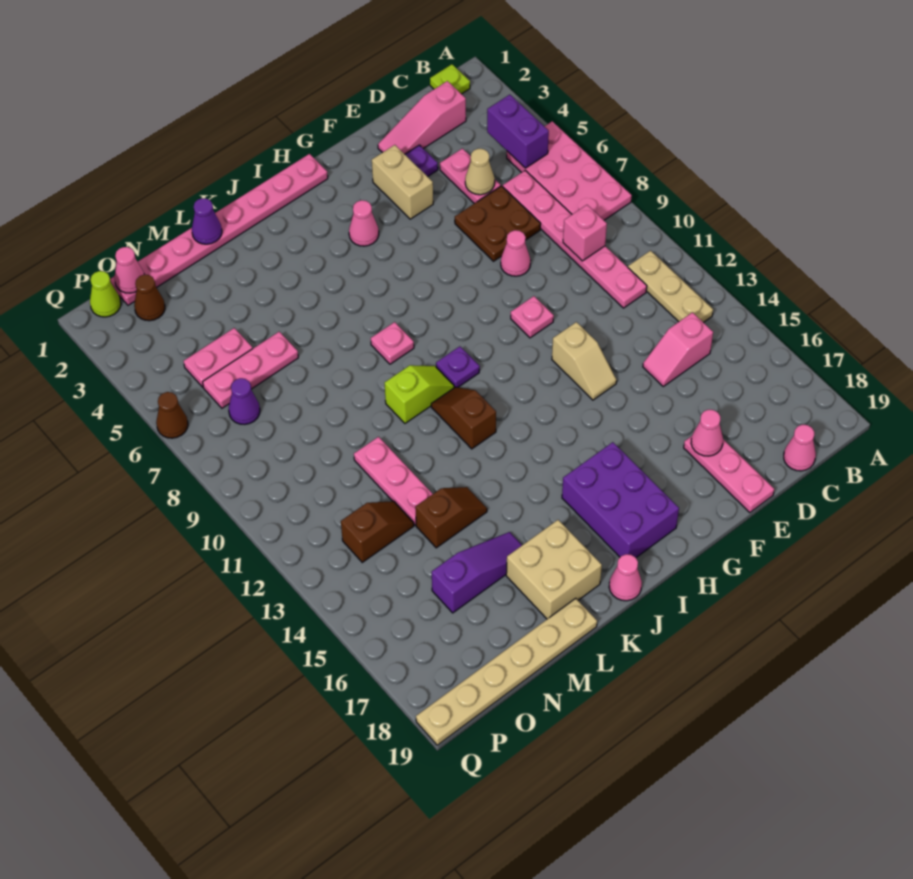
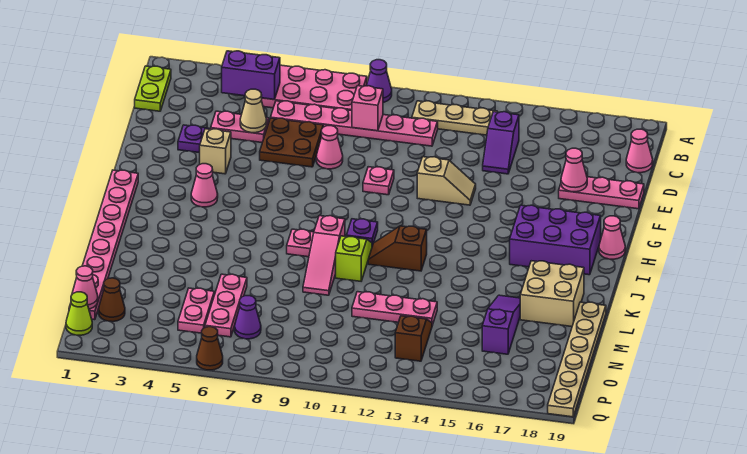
lime 1x1 plate [430,64,470,94] -> lime 1x2 plate [135,66,171,111]
pink 1x3 slope [378,81,466,154] -> pink 1x3 slope moved to [303,216,345,295]
pink 1x2 slope [643,312,713,386] -> purple 1x2 slope [483,112,519,174]
tan 1x2 brick [372,145,433,219] -> tan 1x1 brick [200,129,231,174]
pink 1x1 cone [609,554,642,601] -> pink 1x1 cone moved to [599,216,625,259]
purple 1x1 cone [192,198,222,244] -> purple 1x1 cone moved to [367,60,392,102]
brown 1x2 slope [415,487,487,548] -> none

